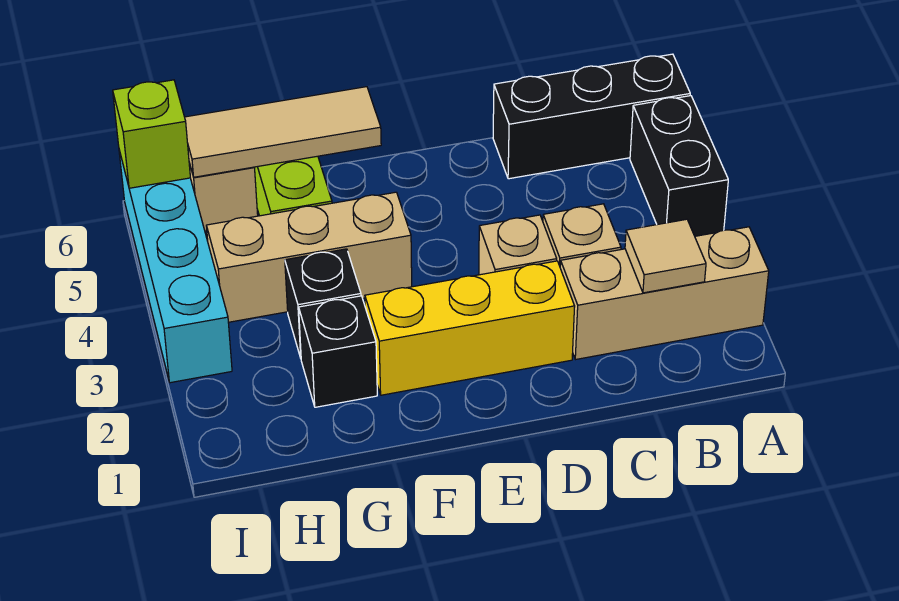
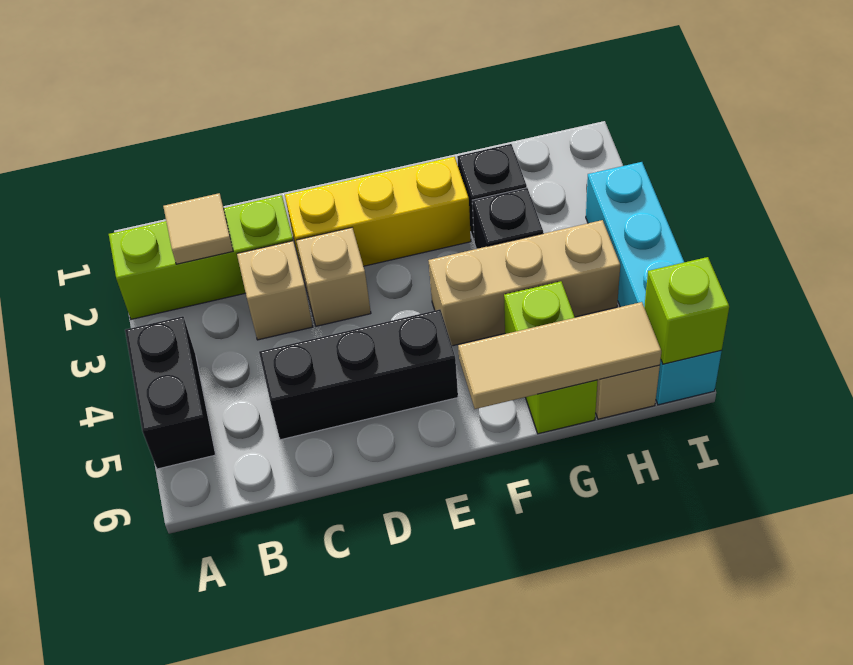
tan 1x3 brick [560,227,769,360] -> lime 1x3 brick [109,195,293,319]
black 1x3 brick [493,54,690,179] -> black 1x3 brick moved to [259,309,458,440]

